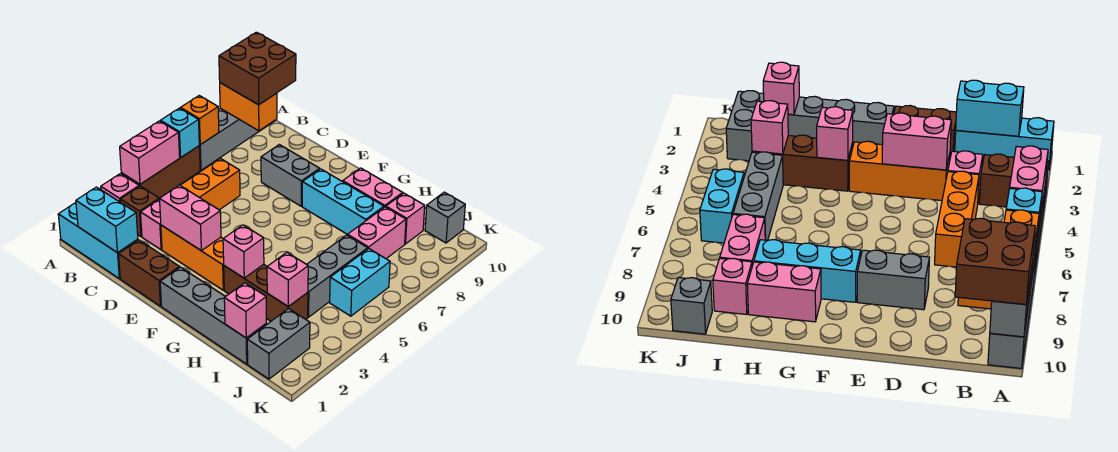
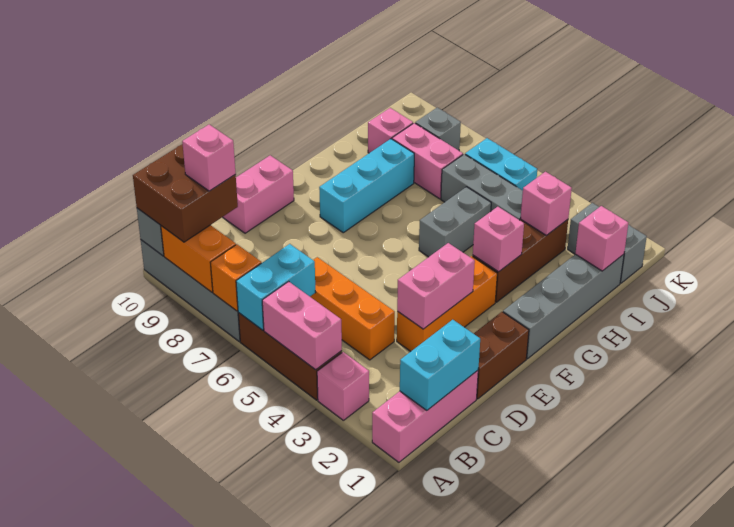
cyan 1x3 brick [58,203,138,278] -> pink 1x3 brick [372,371,478,462]
cyan 1x1 brick [161,108,199,158] -> cyan 1x2 brick [236,244,316,330]
orange 1x2 brick [220,83,277,131] -> orange 1x2 brick turned to [161,225,236,292]
brown 1x1 brick [120,186,160,237] -> none
pink 1x1 brick [141,199,162,250] -> pink 1x1 brick moved to [182,125,236,191]
grey 1x2 brick [261,145,320,206] -> grey 1x2 brick moved to [419,187,491,257]
pink 1x2 brick [343,168,403,207] -> pink 1x2 brick moved to [223,155,294,233]
grey 1x1 brick [425,192,465,243] -> grey 1x1 brick moved to [415,108,461,150]

